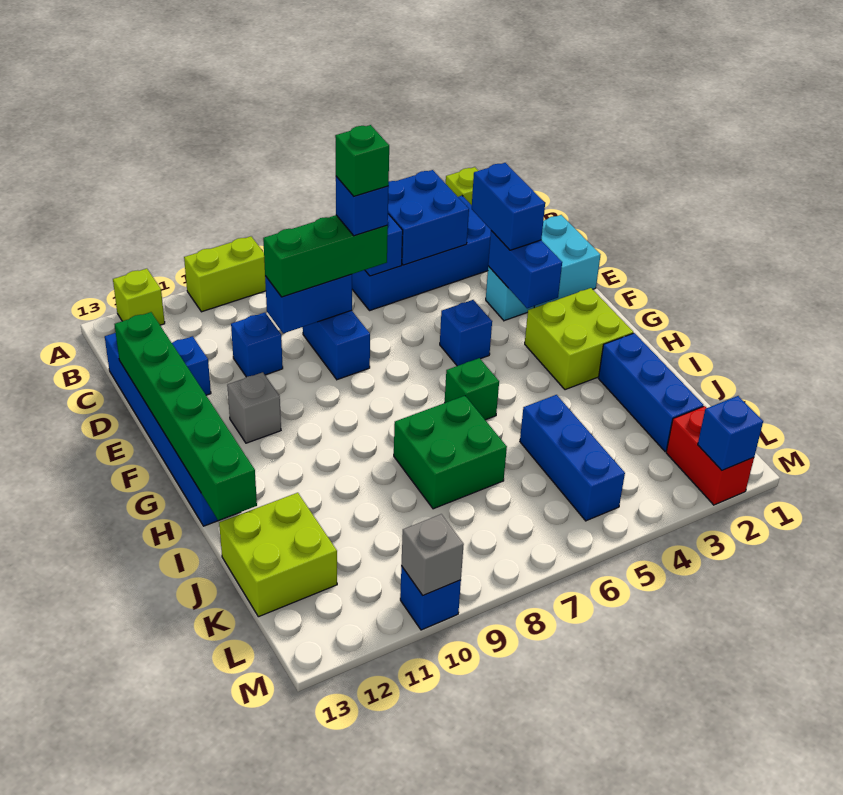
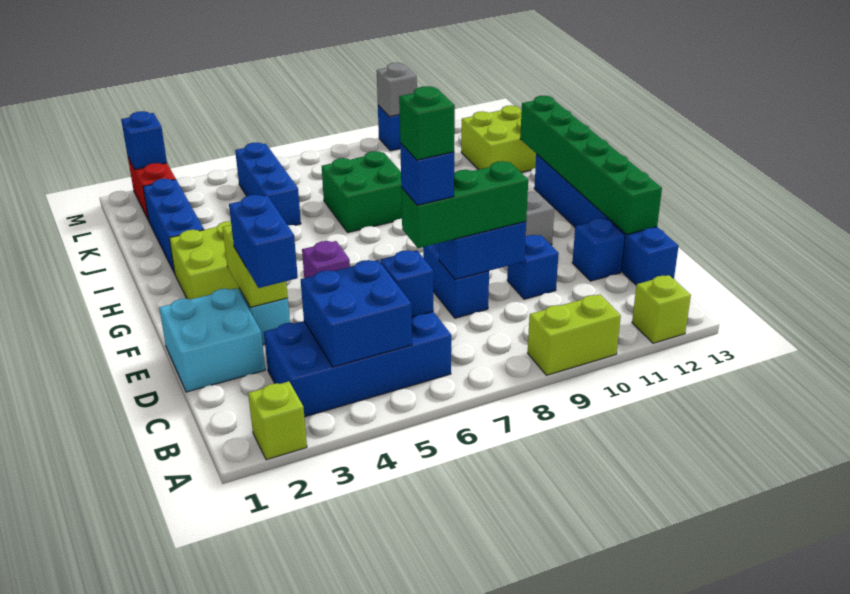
blue 1x2 brick [488,231,562,308] -> lime 1x2 brick [222,225,288,307]
blue 1x1 brick [440,300,492,366] -> purple 1x1 brick [302,241,350,278]
green 1x1 brick [445,358,499,420] -> none

